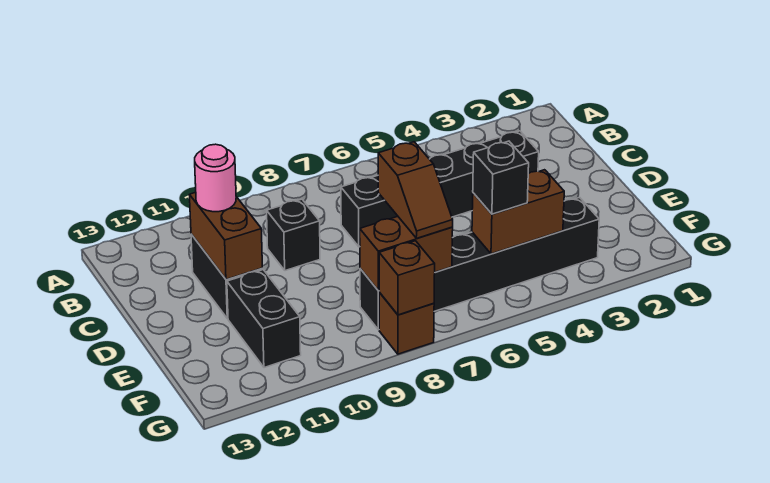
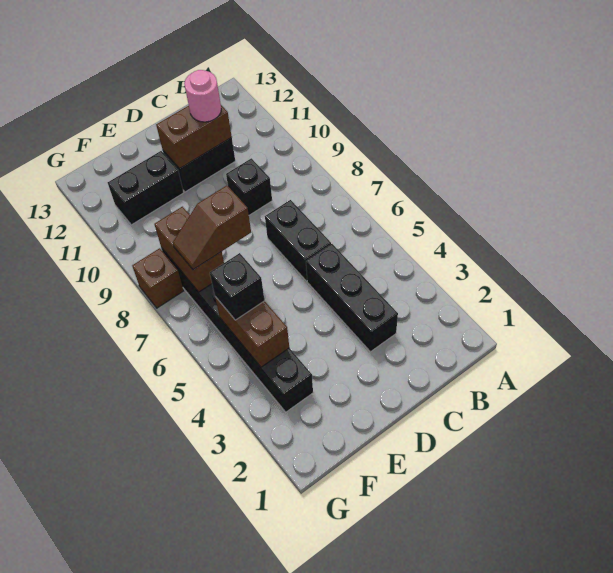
brown 1x1 brick [379,241,435,315] -> none

